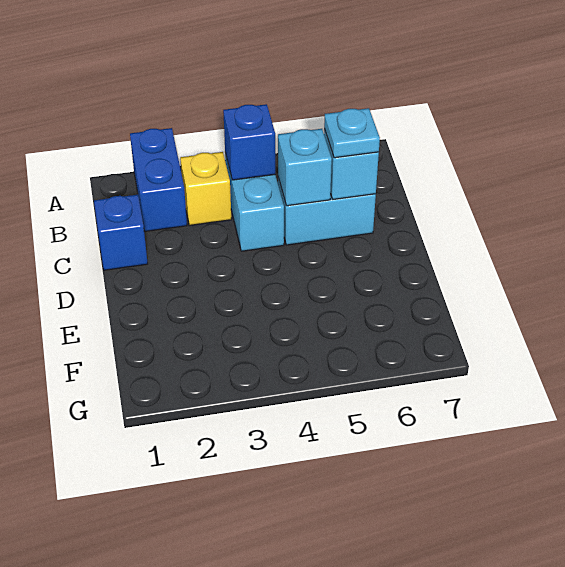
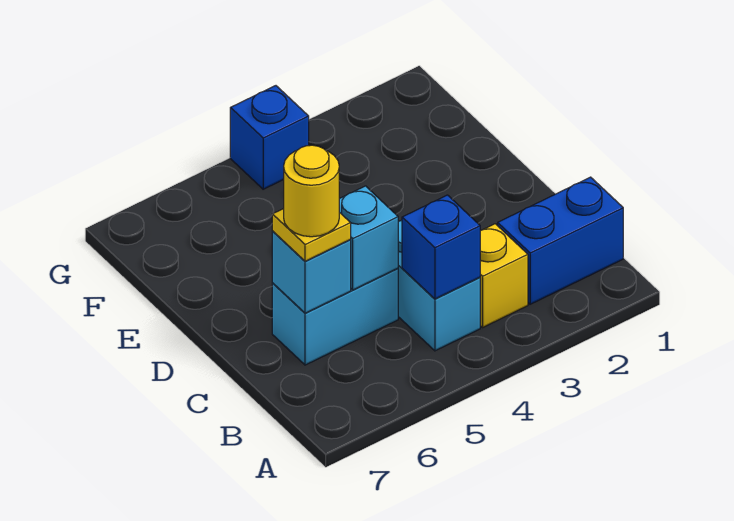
blue 1x2 brick [130,128,187,232] -> blue 1x2 brick turned to [498,177,623,304]
blue 1x1 brick [94,195,148,270] -> blue 1x1 brick moved to [230,86,309,189]
cyan 1x1 plate [324,108,380,158] -> yellow 1x1 plate [272,209,351,261]
none -> yellow 1x1 round brick [284,145,339,237]

